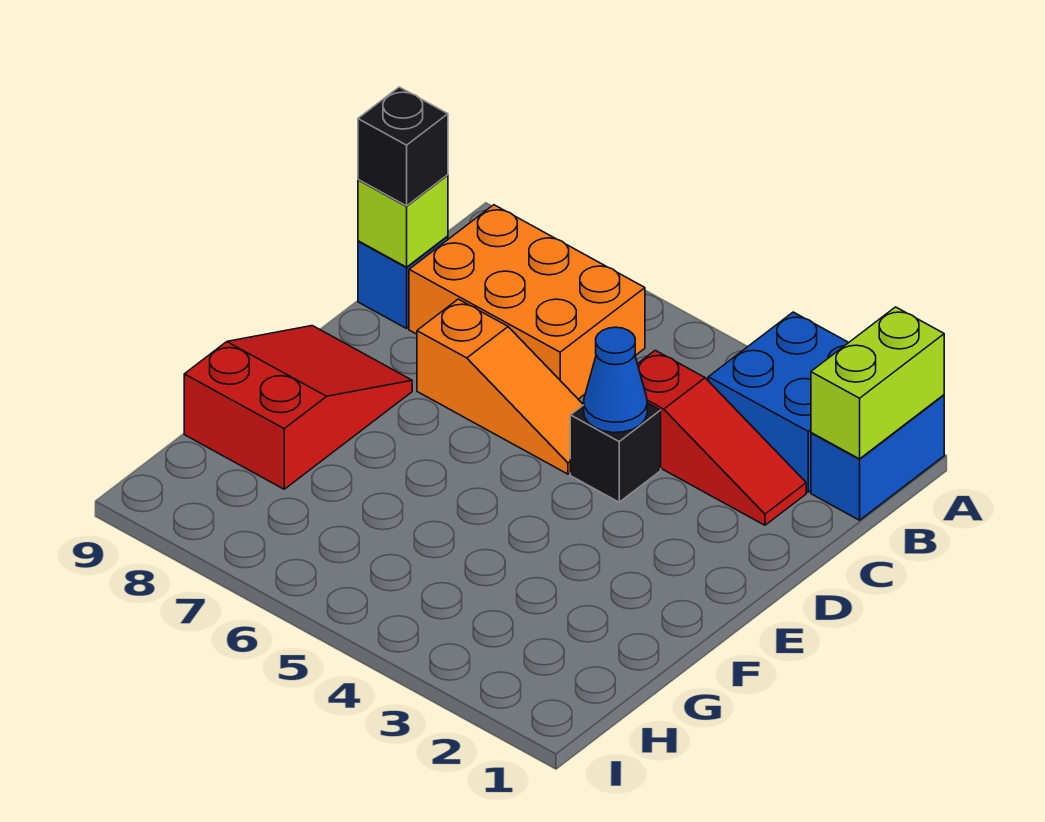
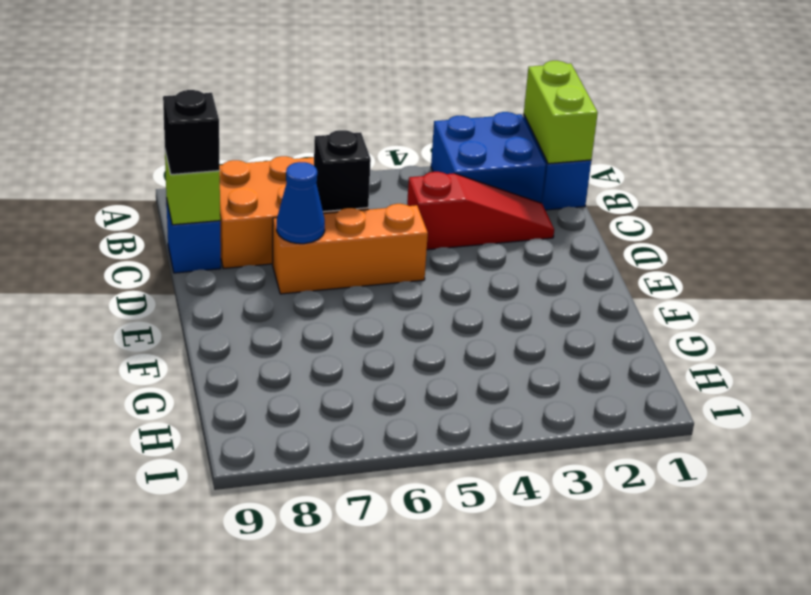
black 1x1 brick [570,403,661,502] -> black 1x1 brick moved to [314,130,371,212]
blue 1x1 cone [584,327,647,433] -> blue 1x1 cone moved to [277,162,325,244]
orange 1x3 slope [417,299,583,474] -> orange 1x3 brick [273,204,428,294]
red 2x3 slope [184,326,412,489] -> none

